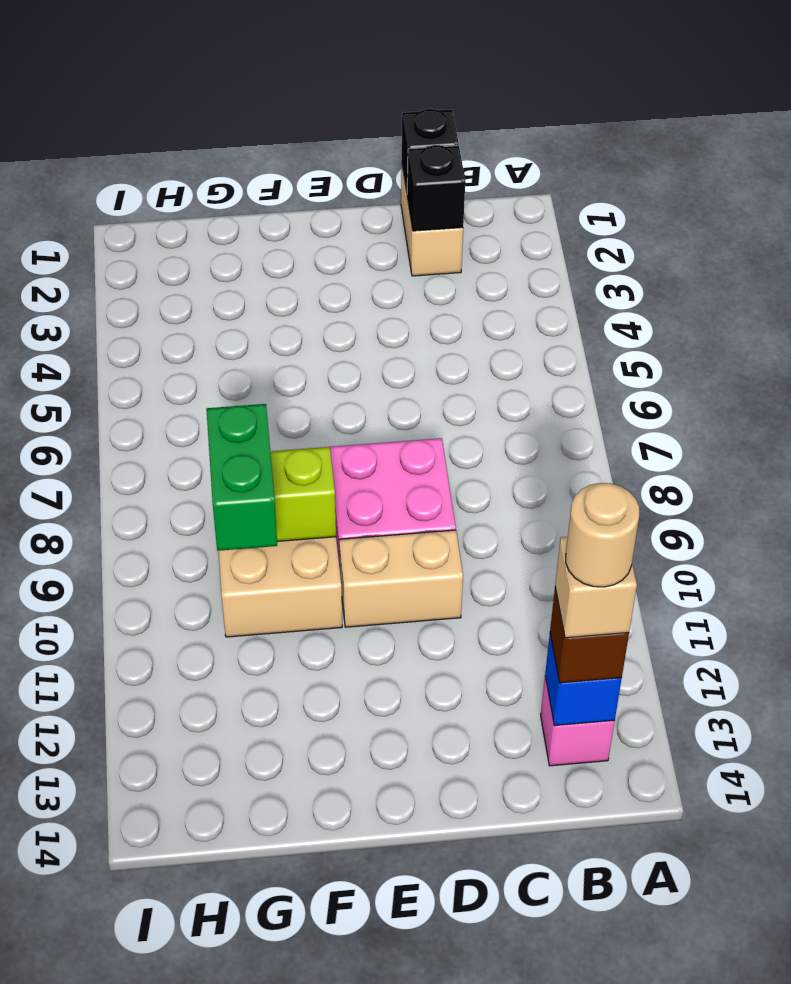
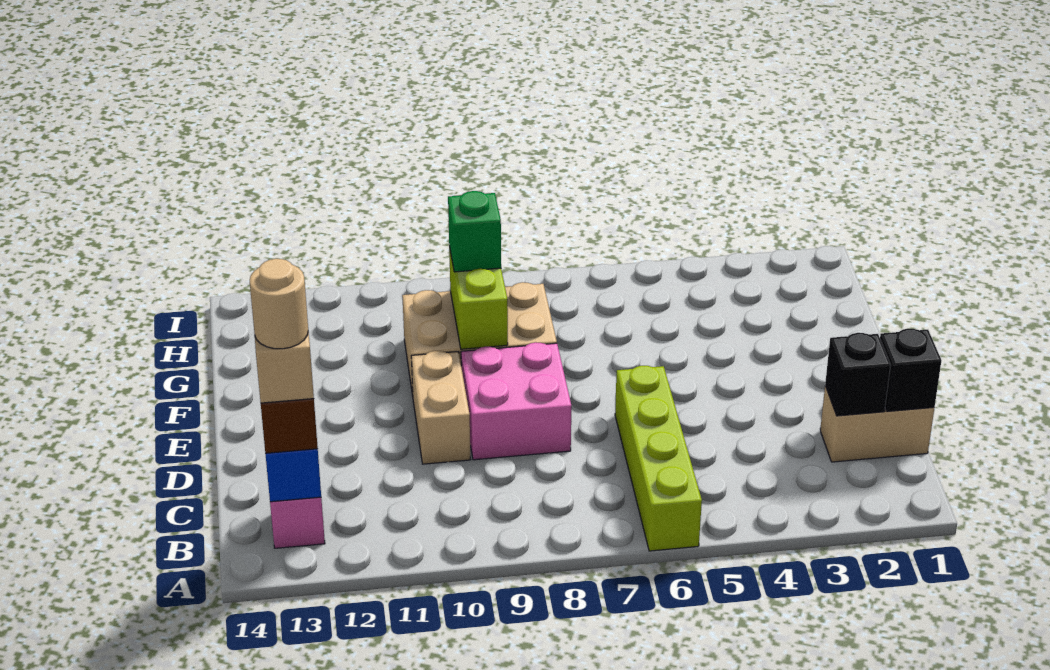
none -> lime 1x4 brick [615,366,702,551]
green 1x2 brick [206,404,277,551] -> green 1x1 brick [448,191,501,272]

